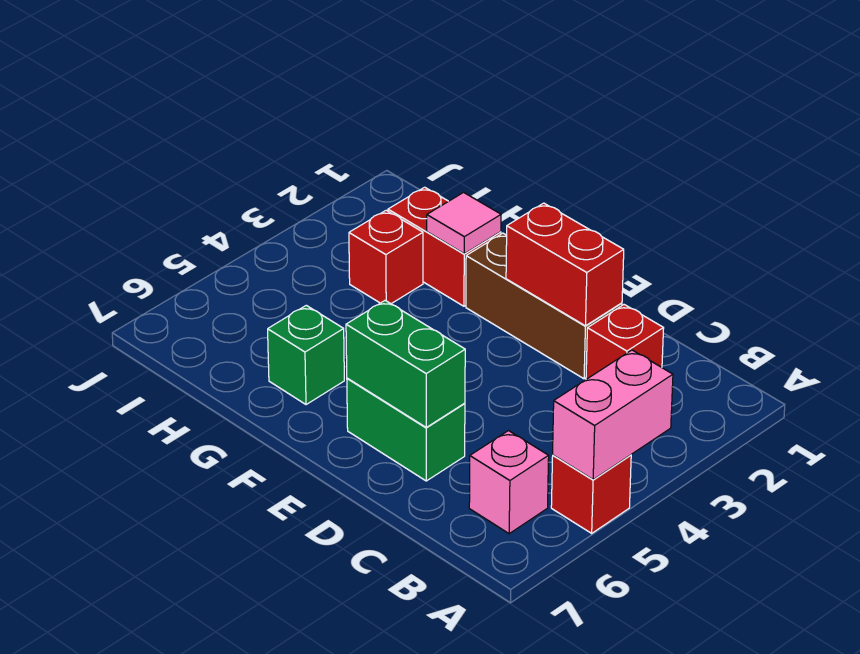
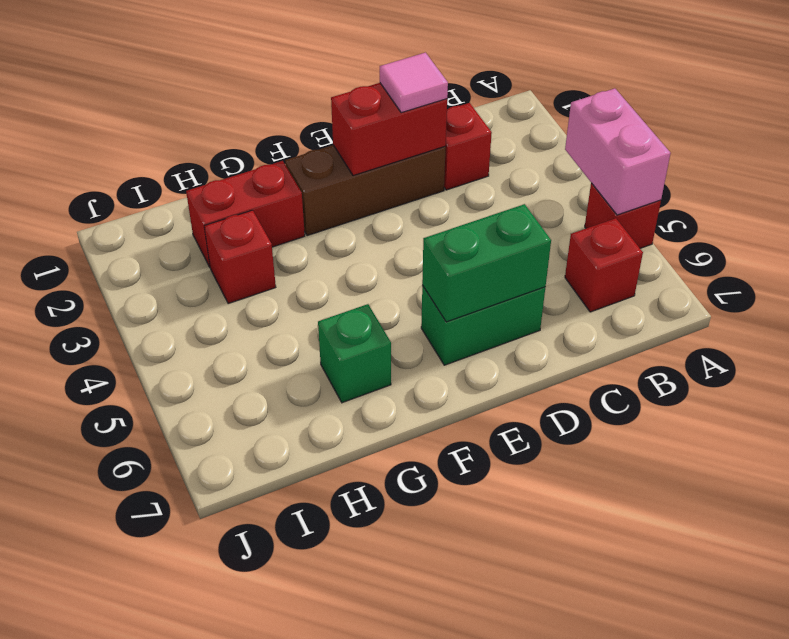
pink 1x1 brick [469,431,549,534] -> red 1x1 brick [565,218,643,312]
pink 1x1 tile [427,192,501,254] -> pink 1x1 tile moved to [380,53,448,113]

